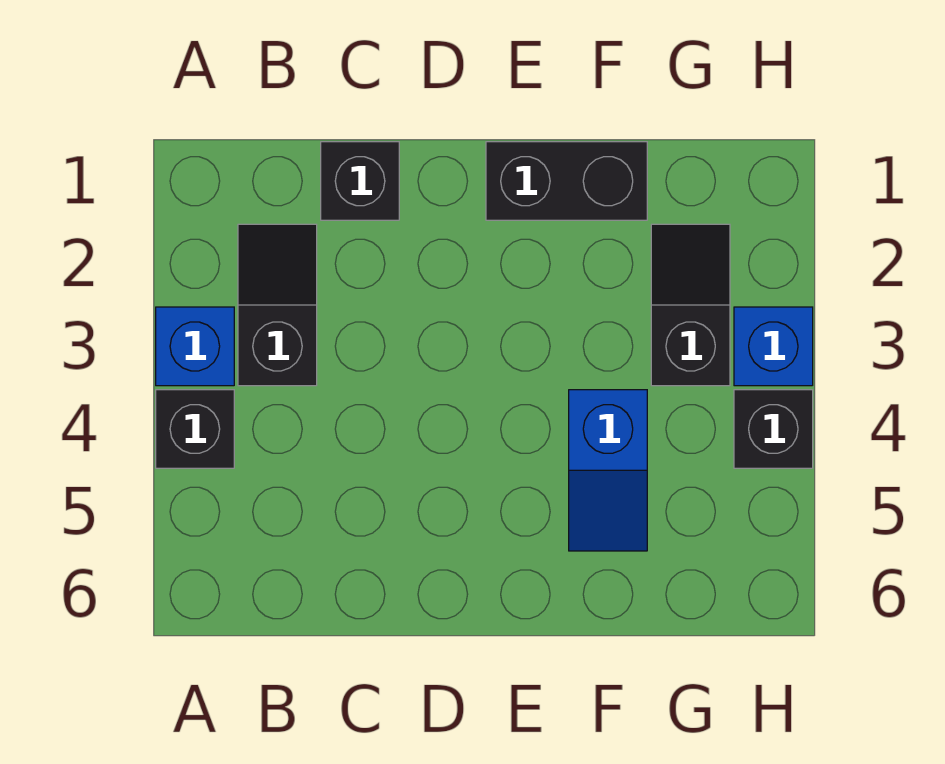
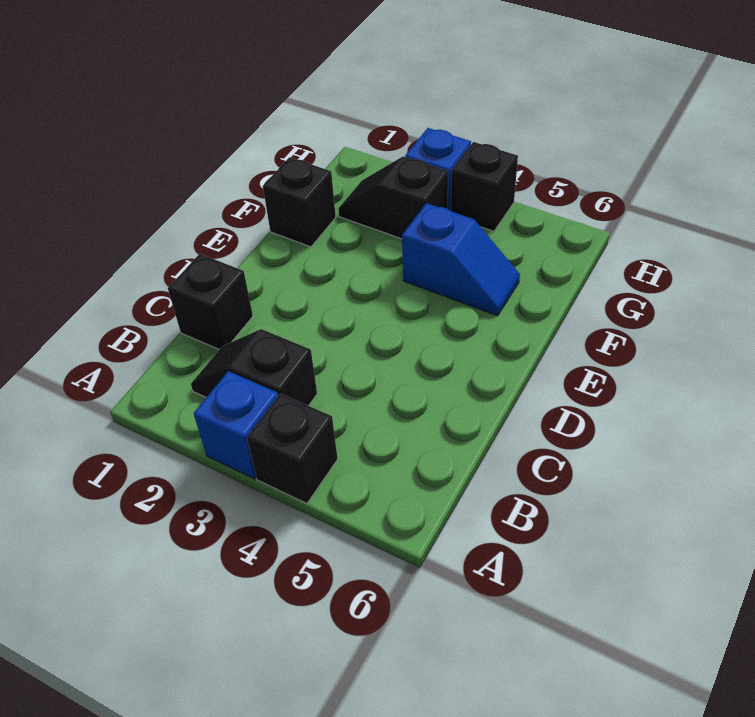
black 1x2 brick [486,142,647,220] -> black 1x1 brick [263,157,336,247]

